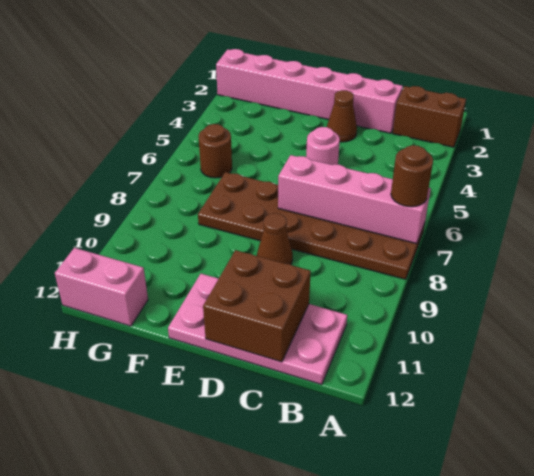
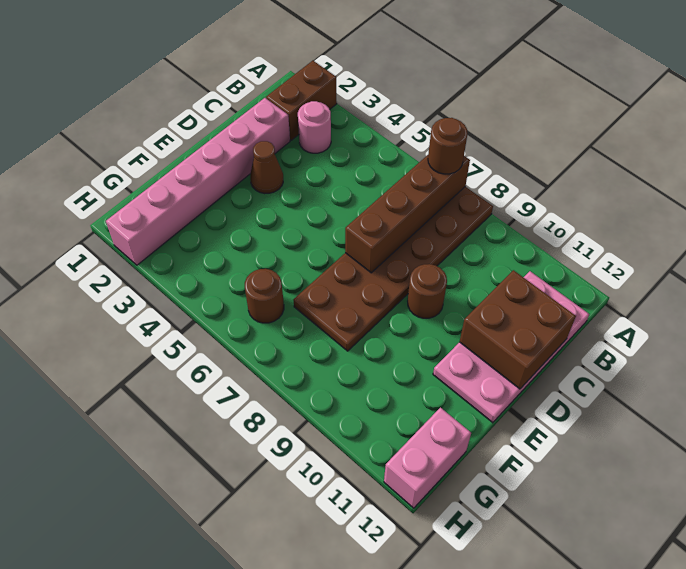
pink 1x4 brick [278,155,431,244] -> brown 1x4 brick [345,155,470,273]
pink 1x1 round brick [306,127,340,165] -> pink 1x1 round brick moved to [298,101,331,153]
brown 1x1 cone [257,213,293,265] -> brown 1x1 round brick [408,264,447,318]

